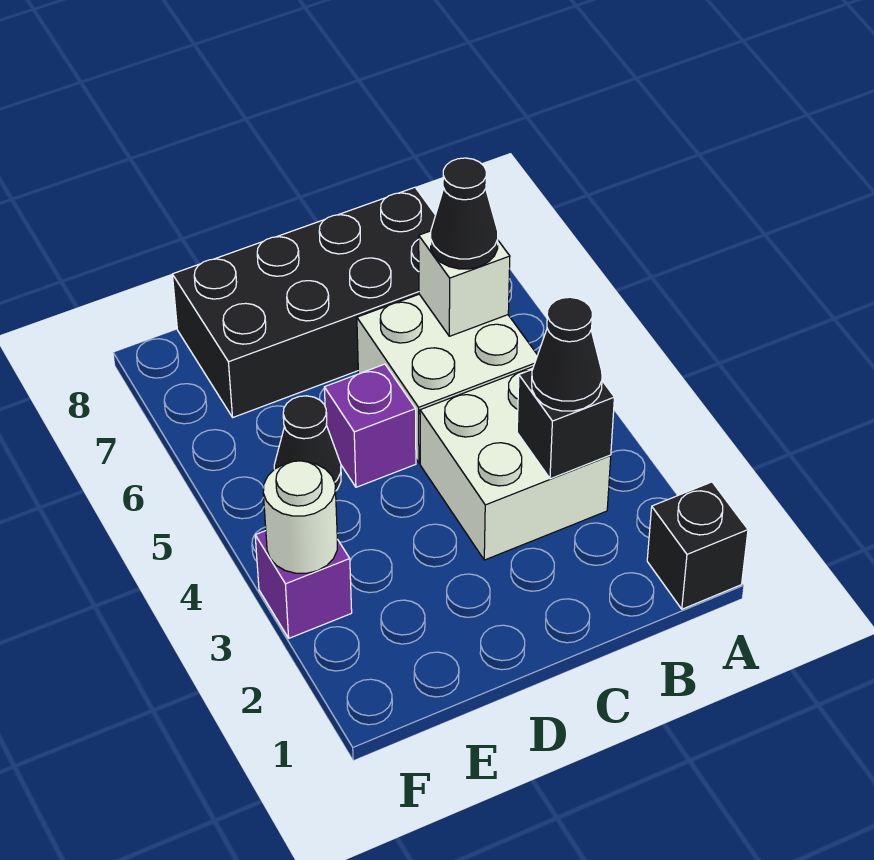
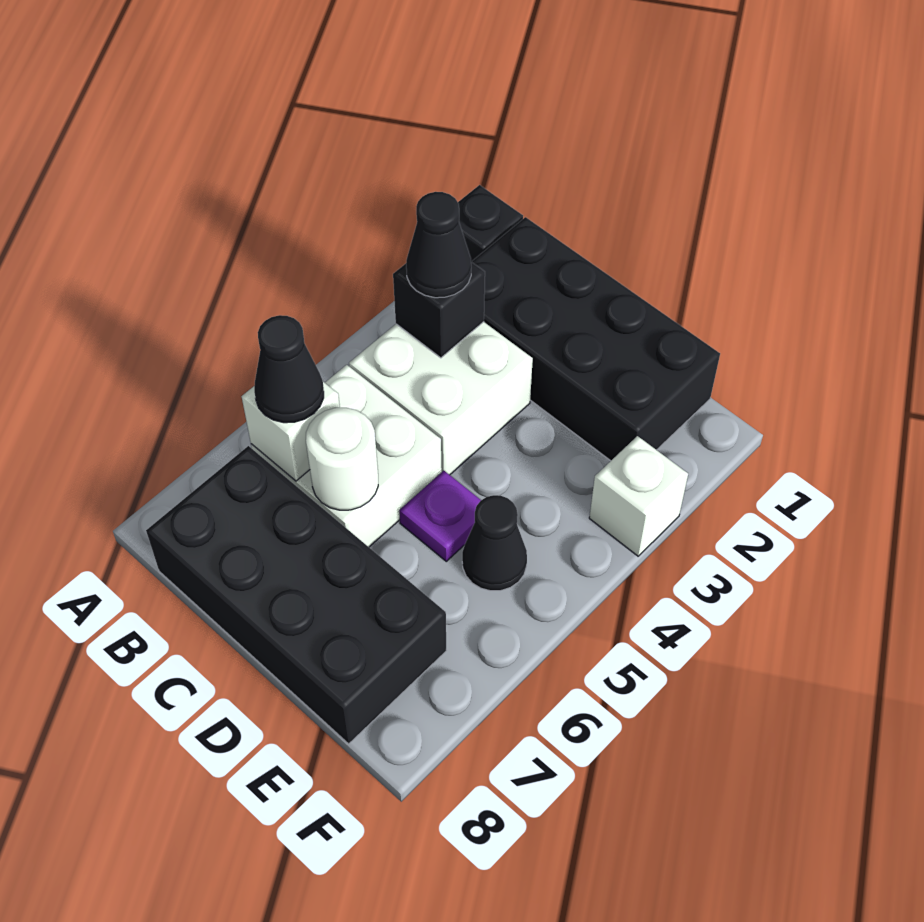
none -> black 2x4 brick [472,217,720,461]
purple 1x1 brick [324,364,416,487] -> purple 1x1 plate [399,471,481,561]
purple 1x1 brick [255,531,352,638] -> white 1x1 brick [589,436,688,556]
white 1x1 round brick [263,461,337,573] -> white 1x1 round brick moved to [306,408,378,510]

